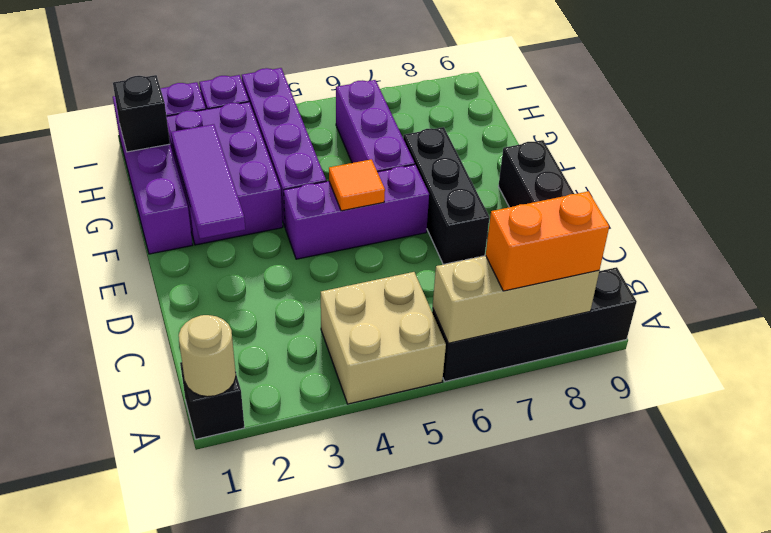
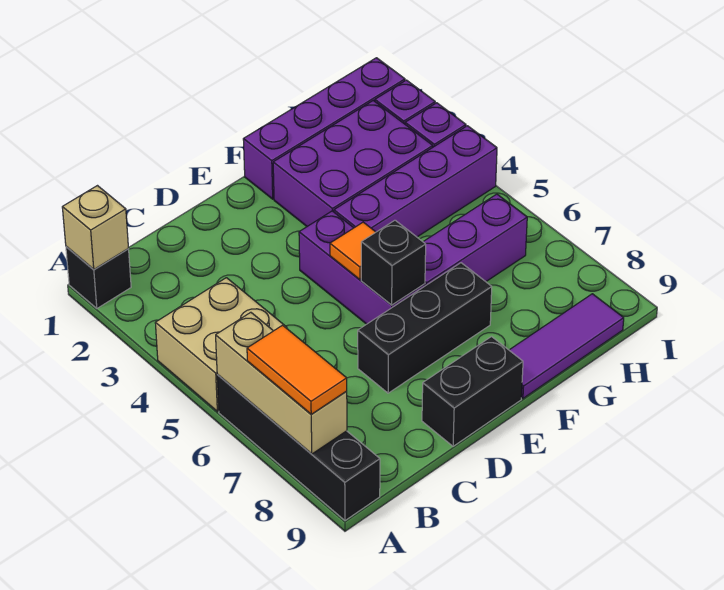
tan 1x1 round brick [179,315,236,397] -> tan 1x1 brick [62,186,128,269]
orange 1x2 brick [486,191,609,291] -> orange 1x2 tile [247,325,347,414]
purple 1x3 tile [171,124,245,239] -> purple 1x3 tile moved to [509,294,624,398]
black 1x1 brick [113,75,170,152] -> black 1x1 brick moved to [361,220,426,305]

